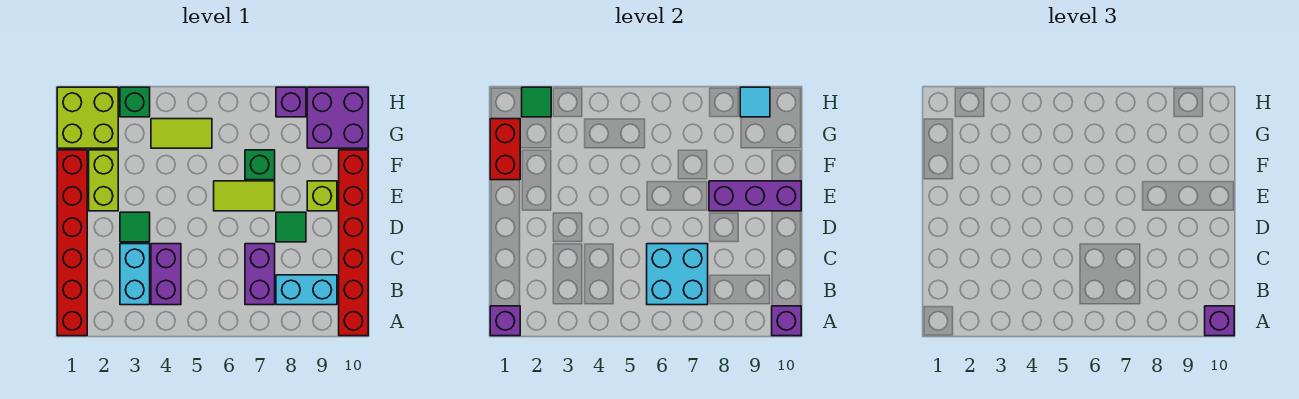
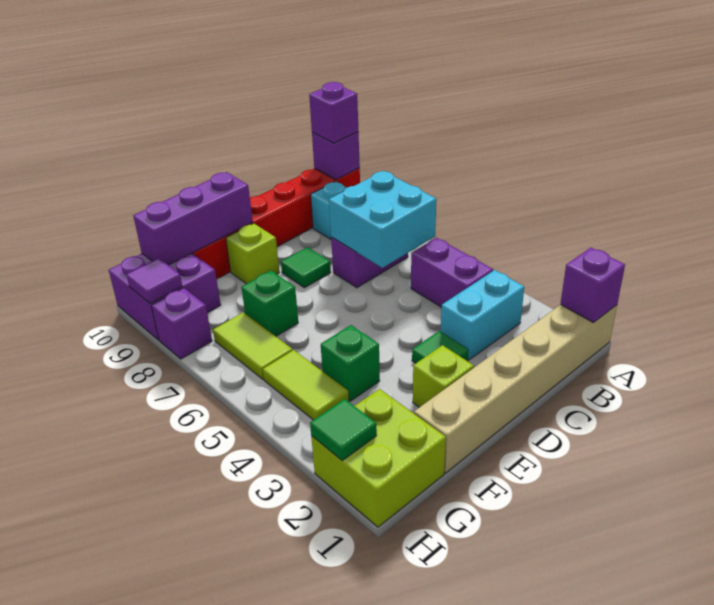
red 1x6 brick [57,150,87,336] -> tan 1x6 brick [414,305,617,473]
purple 1x2 brick [151,244,181,305] -> purple 1x2 brick turned to [411,238,493,307]
lime 1x2 brick [89,150,118,211] -> lime 1x1 brick [413,345,474,407]
lime 1x2 tile [214,181,275,211] -> lime 1x2 tile moved to [213,312,292,379]
purple 1x3 brick [709,181,801,211] -> purple 1x3 brick turned to [133,172,253,265]
red 1x2 brick [490,119,520,180] -> none
green 1x1 brick [120,87,150,117] -> green 1x1 brick moved to [321,325,380,401]
cyan 1x1 tile [740,87,770,117] -> purple 1x1 tile [126,258,182,303]

